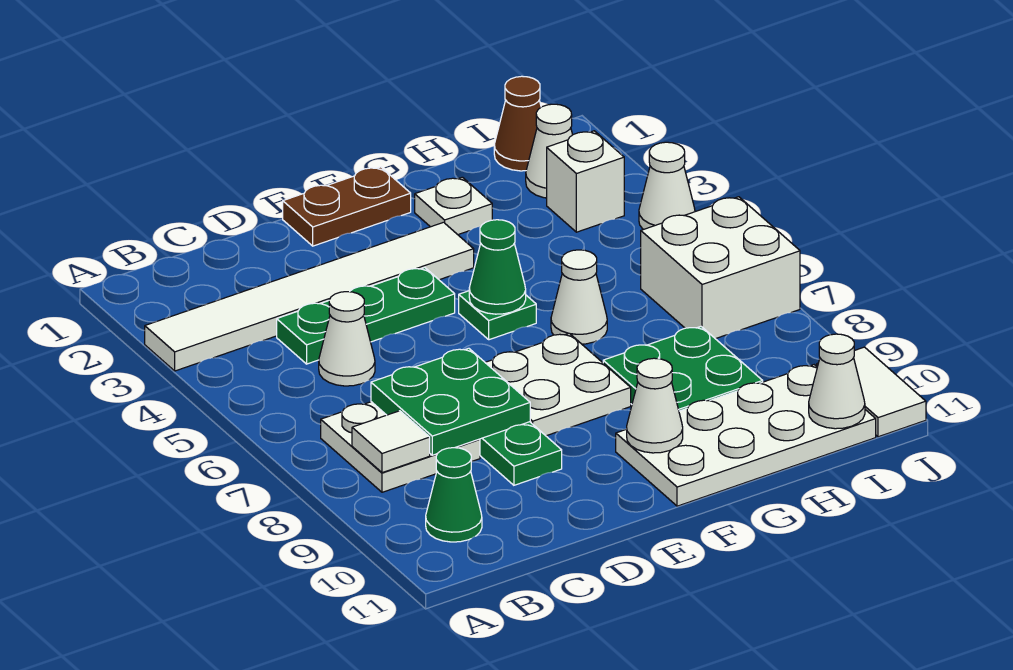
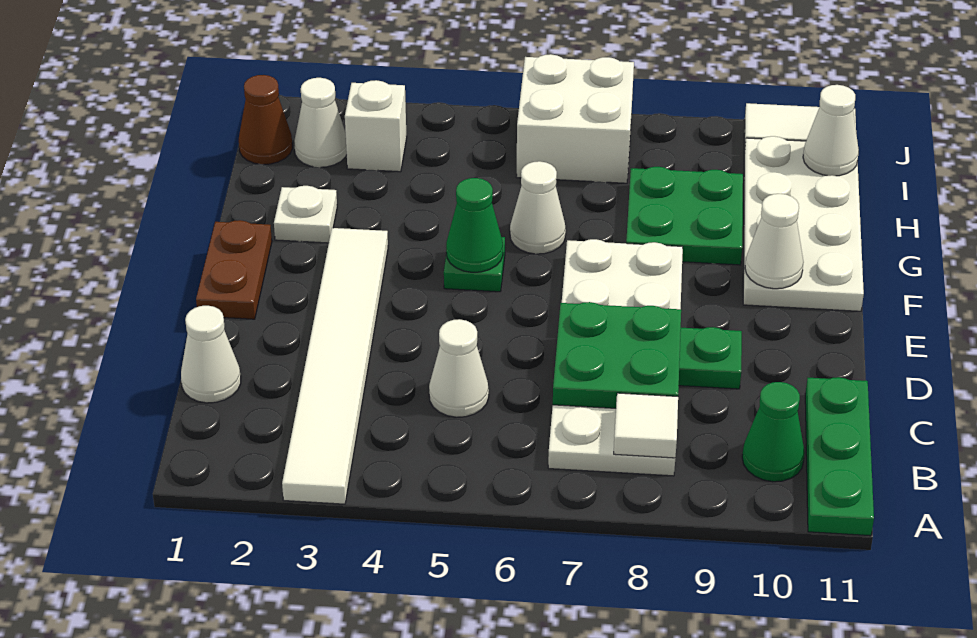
green 1x3 plate [277,268,455,364] -> green 1x3 plate moved to [805,377,874,536]
white 1x1 cone [639,142,695,230] -> white 1x1 cone moved to [181,306,241,403]

